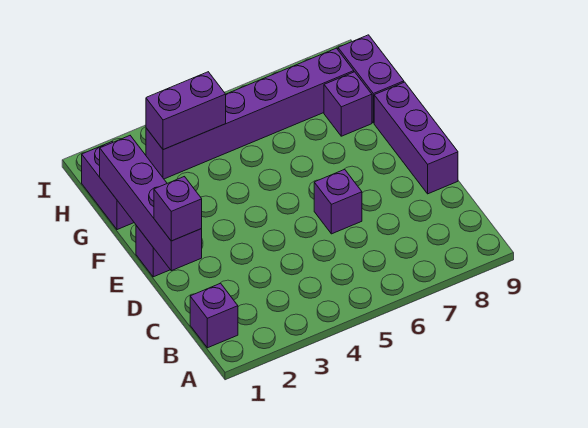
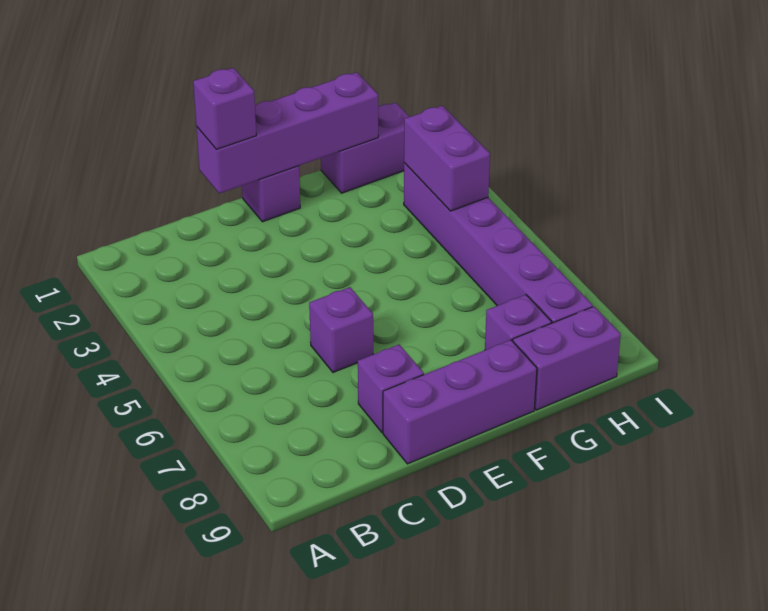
purple 1x1 brick [190,283,238,348] -> purple 1x1 brick moved to [358,345,424,432]

